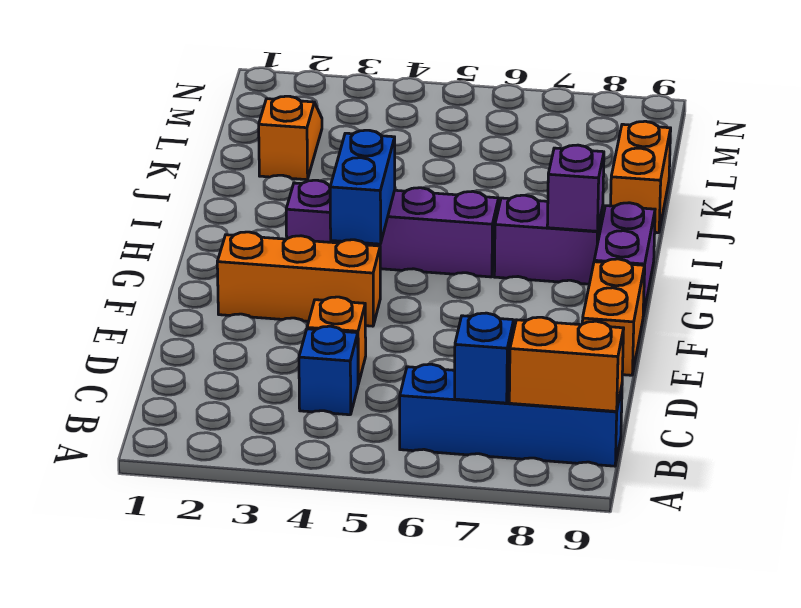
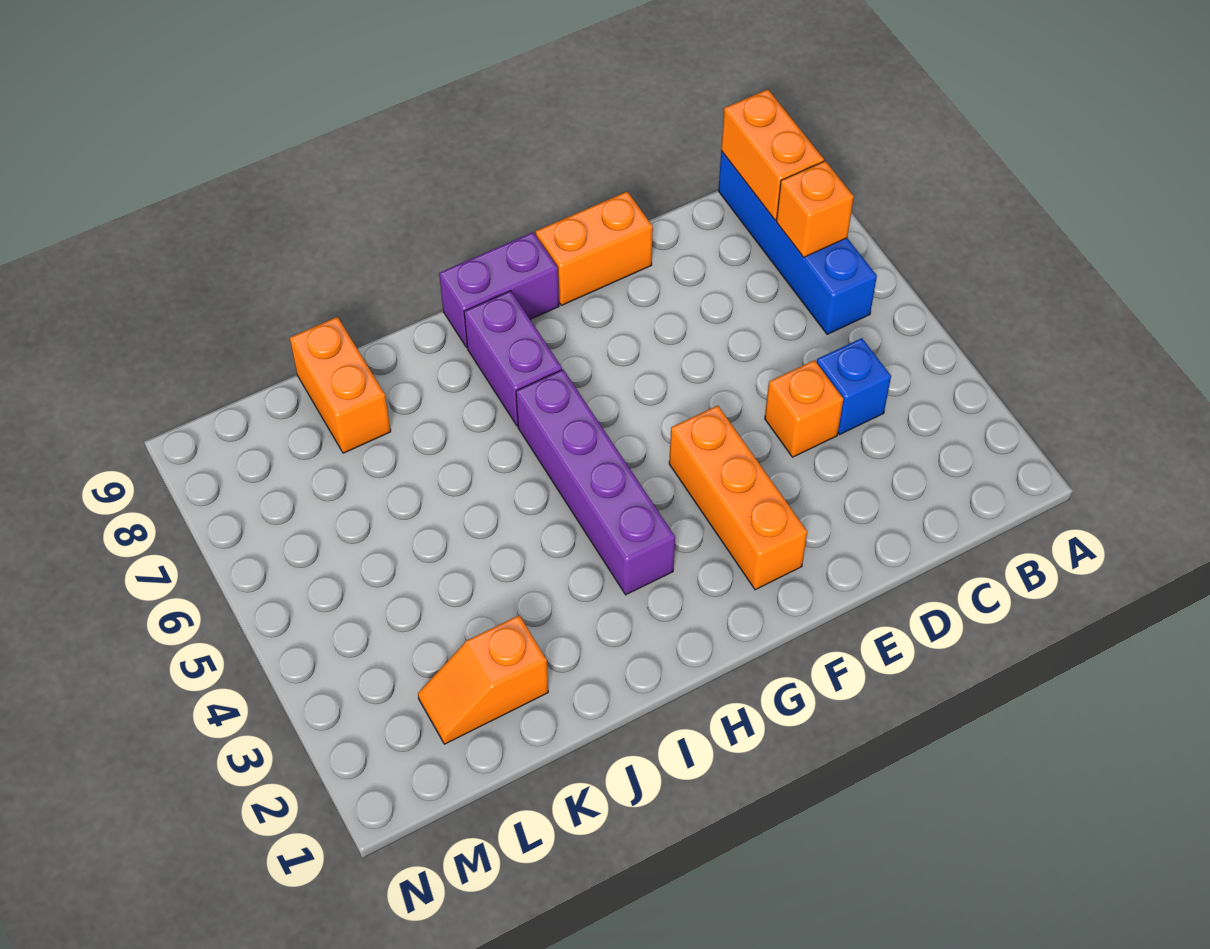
blue 1x1 brick [455,313,514,403] -> orange 1x1 brick [777,161,854,257]
blue 1x2 brick [330,130,395,244] -> none
purple 1x1 brick [547,145,604,231] -> none
orange 1x2 brick [611,121,671,233] -> orange 1x2 brick turned to [290,317,391,453]

